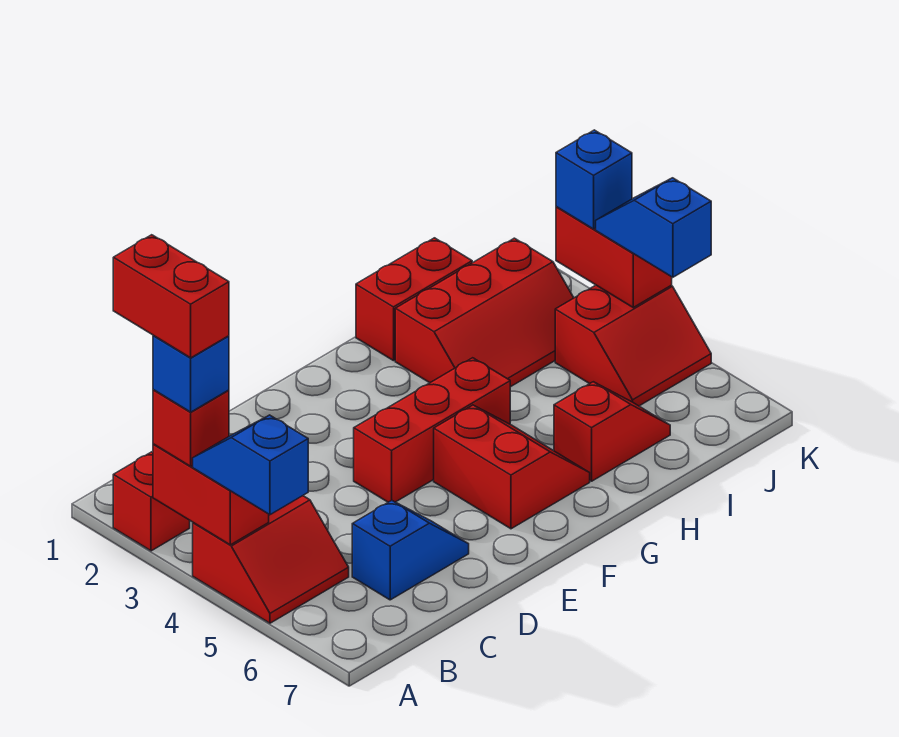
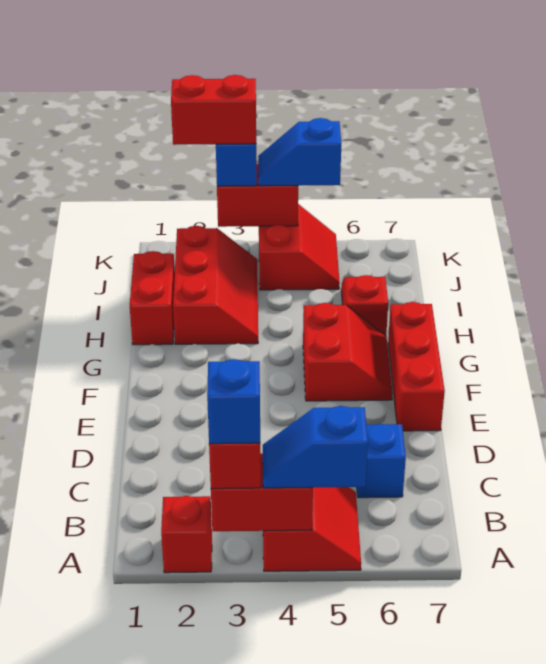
red 1x2 brick [113,235,229,358] -> red 1x2 brick moved to [171,75,256,145]
red 1x3 brick [354,358,510,502] -> red 1x3 brick moved to [388,302,445,431]
red 2x2 slope [434,405,590,529] -> red 2x2 slope turned to [303,303,393,401]

